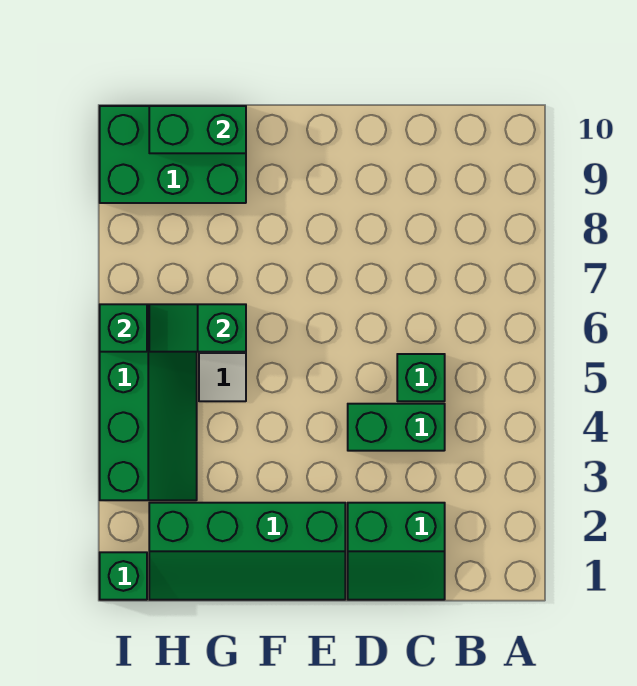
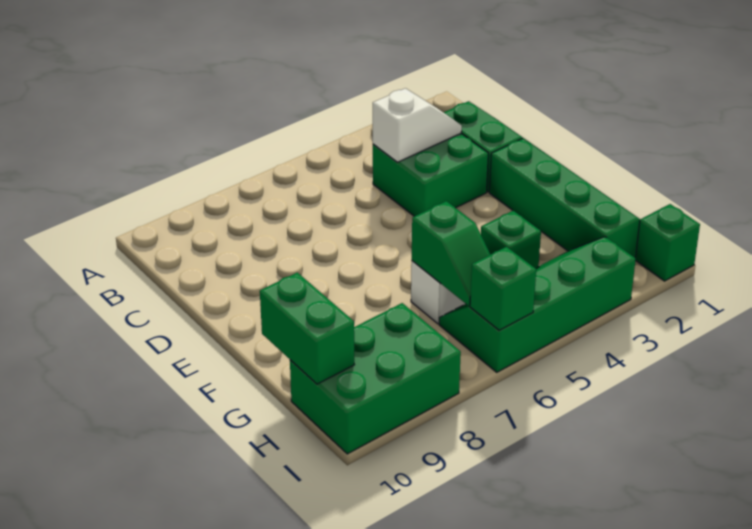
none -> white 1x2 slope [373,88,462,162]
green 1x2 brick [348,404,445,451] -> green 2x2 brick [373,134,488,216]
green 1x1 brick [397,354,445,401] -> green 1x1 brick moved to [481,211,541,268]
green 2x3 brick [100,106,246,203] -> green 2x3 brick turned to [290,303,461,454]

